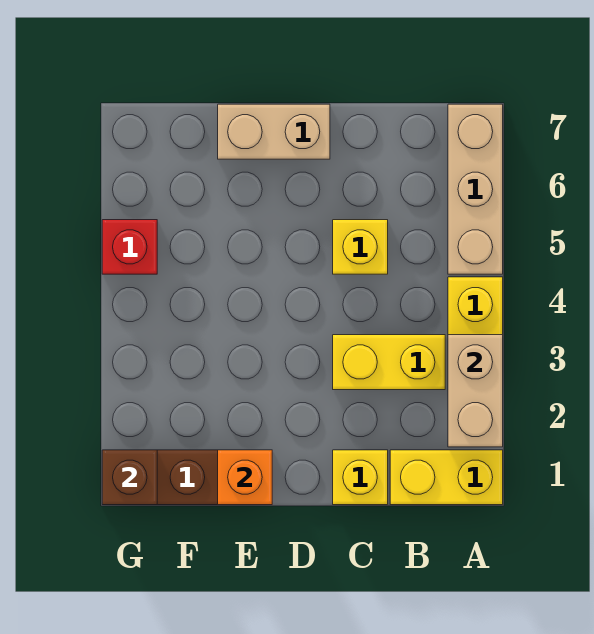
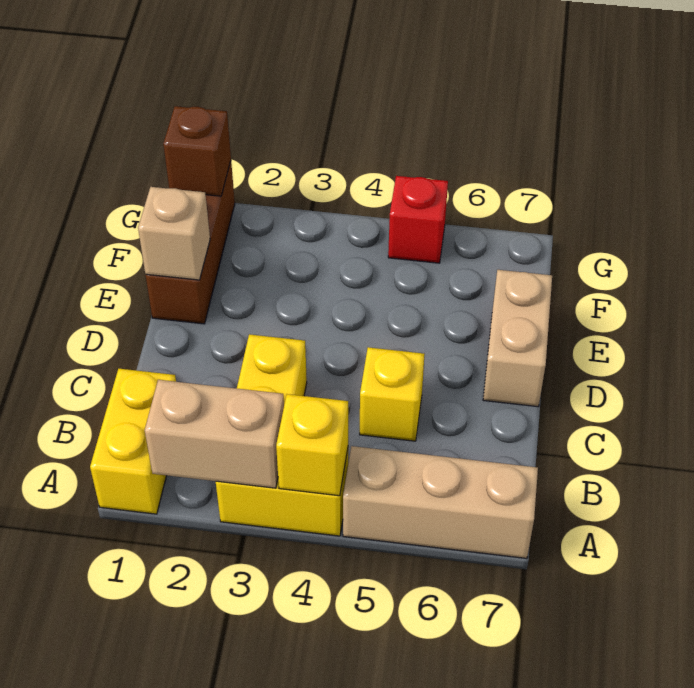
yellow 1x1 brick [333,450,388,505] -> yellow 1x1 brick moved to [276,394,348,496]
orange 1x1 brick [218,450,272,505] -> tan 1x1 brick [138,187,210,280]

